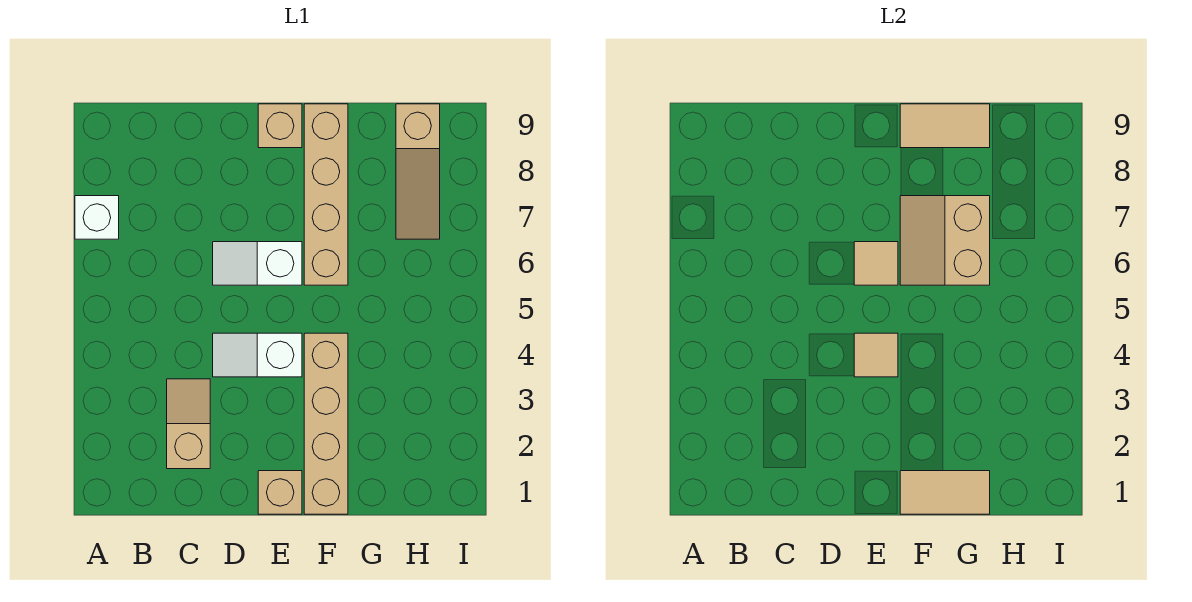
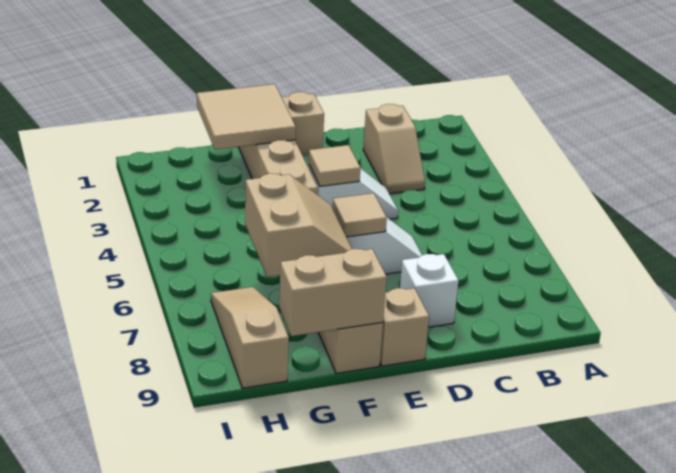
white 1x1 brick [75,196,119,239] -> white 1x1 brick moved to [400,254,459,327]
tan 1x2 tile [900,471,990,514] -> tan 2x2 tile [197,84,296,150]
tan 1x2 tile [900,104,990,148] -> tan 1x2 brick [279,249,387,336]

